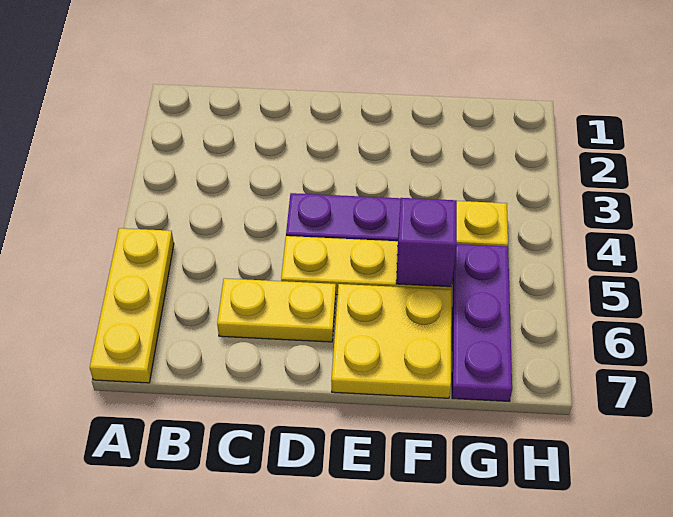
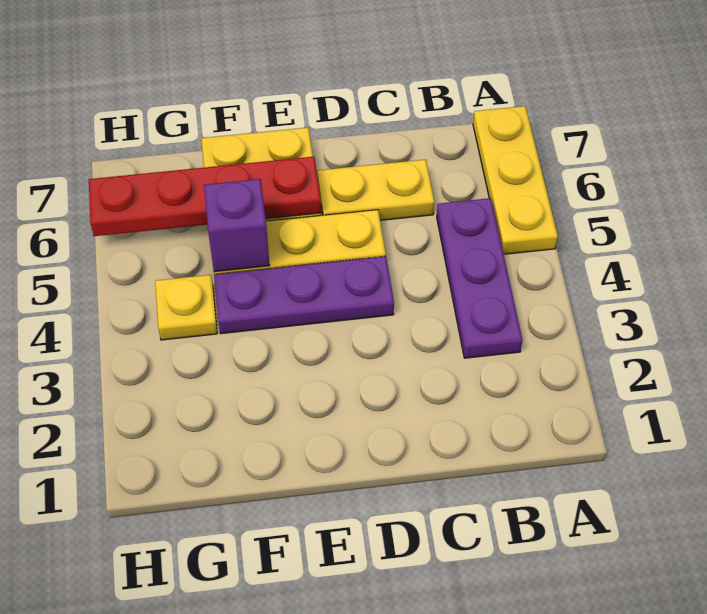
none -> red 1x4 plate [89,157,321,236]
purple 1x3 plate [452,244,512,401] -> purple 1x3 plate moved to [437,198,523,358]

